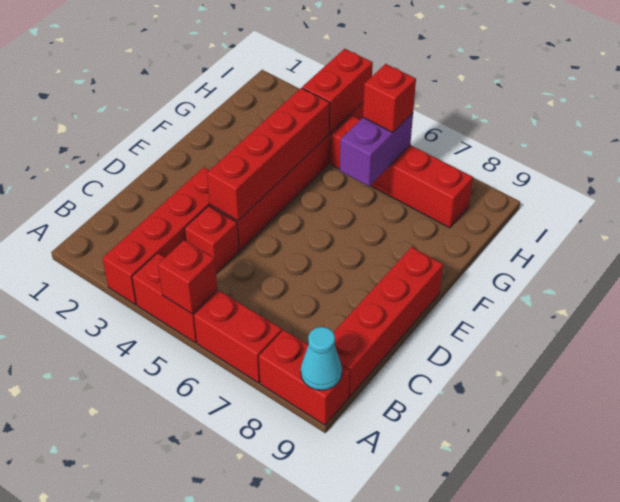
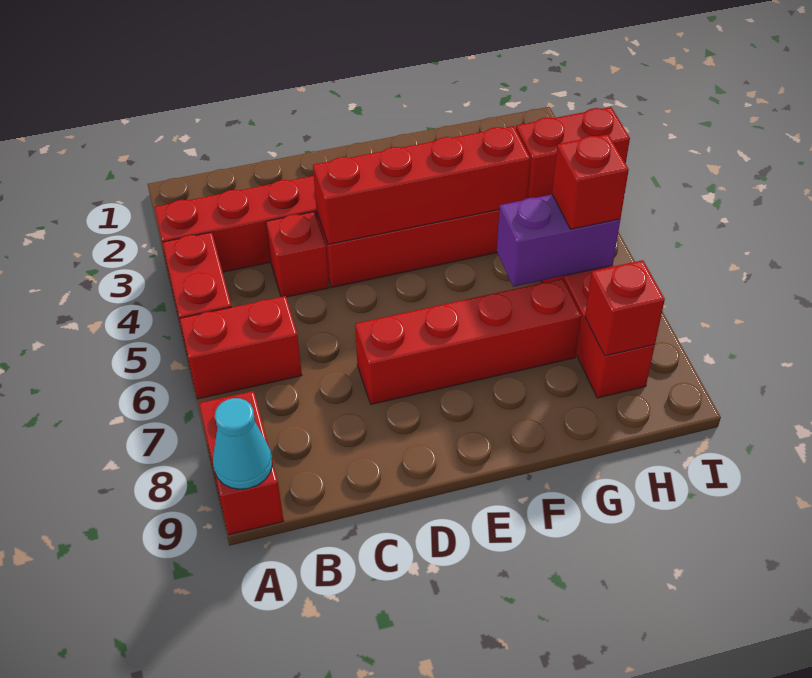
red 1x1 brick [158,240,217,314] -> red 1x1 brick moved to [585,260,665,356]
red 1x2 brick [194,291,282,383] -> red 1x2 brick turned to [180,296,302,399]
red 1x4 brick [333,247,443,397] -> red 1x4 brick moved to [355,279,581,404]

